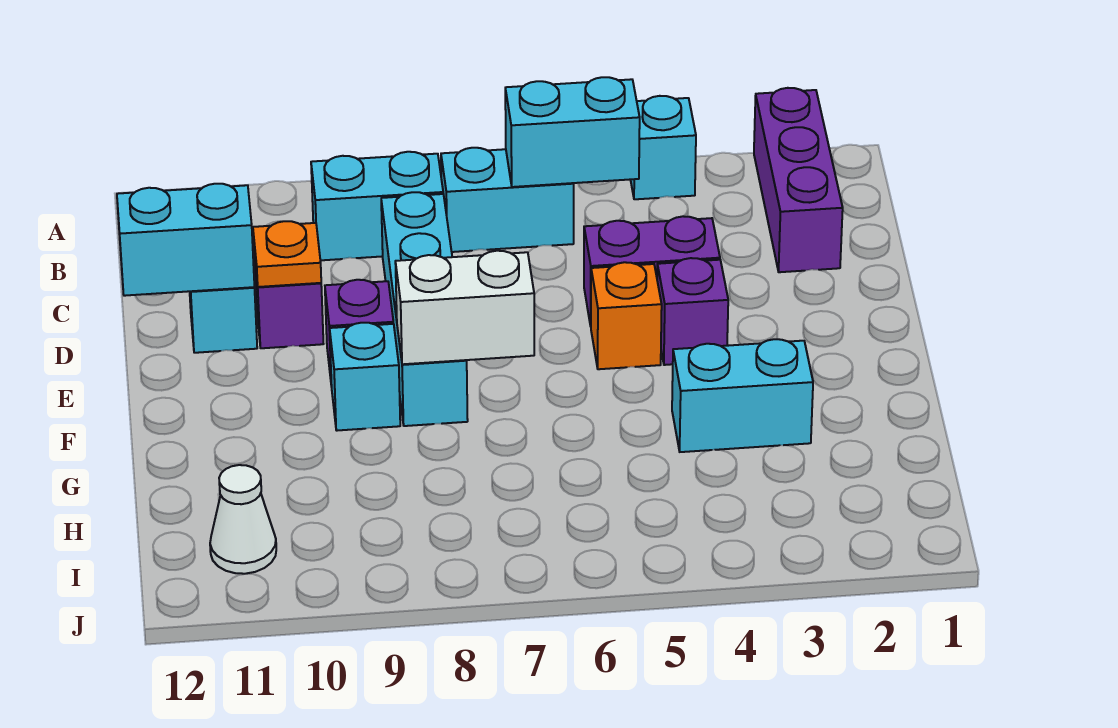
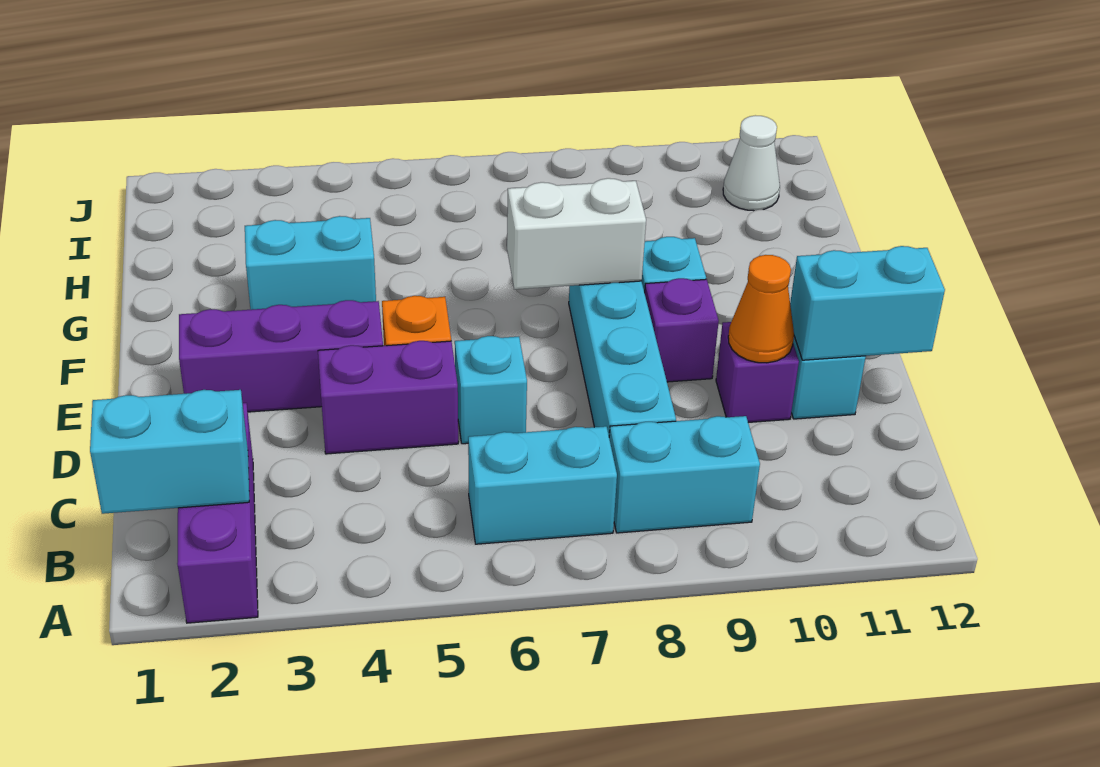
cyan 1x1 brick [630,96,696,199] -> cyan 1x1 brick moved to [455,336,527,444]
cyan 1x2 brick [505,77,640,187] -> cyan 1x2 brick moved to [90,390,249,514]
orange 1x1 plate [253,221,321,287] -> orange 1x1 cone [728,255,794,363]
purple 1x1 brick [657,258,728,365] -> purple 1x3 brick [179,300,383,412]

